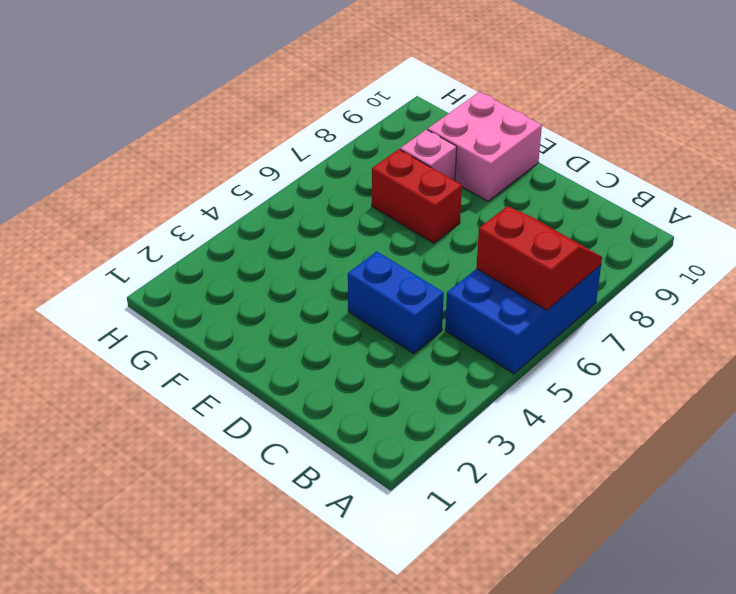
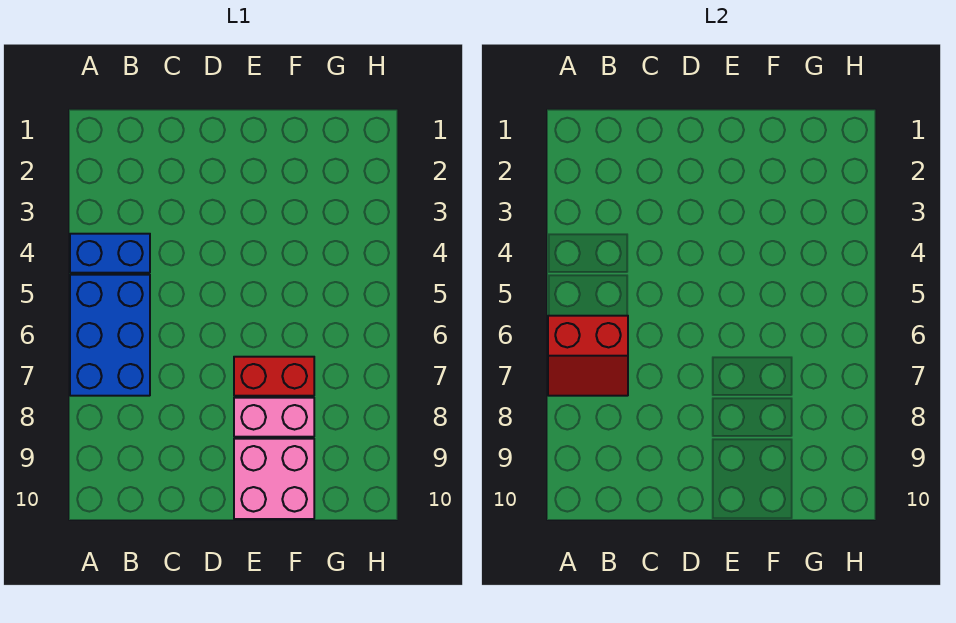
blue 1x2 brick [348,251,444,354] -> blue 1x2 brick moved to [70,234,150,273]
pink 1x1 brick [400,130,457,181] -> pink 1x2 brick [234,398,314,437]

